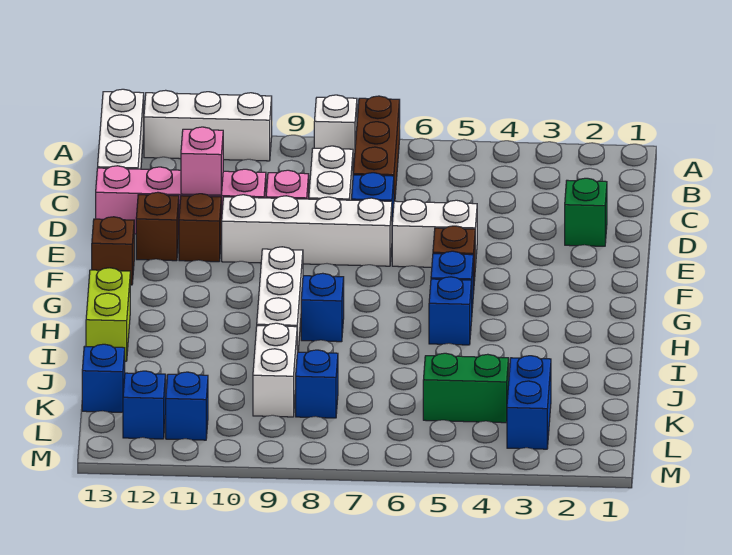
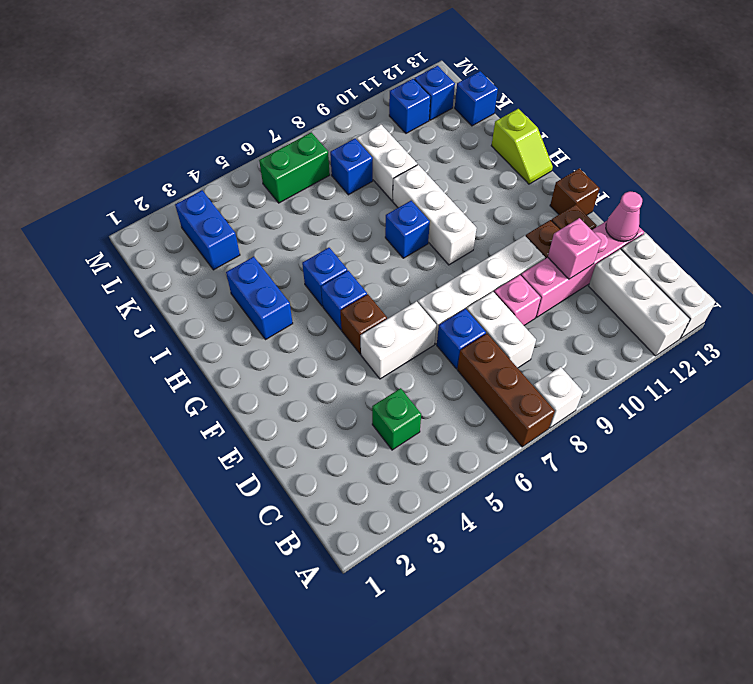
white 1x3 brick [144,90,272,161] -> white 1x3 brick turned to [589,249,690,356]
green 1x1 brick [565,178,607,246] -> green 1x1 brick moved to [372,388,421,450]
none -> pink 1x1 cone [606,191,642,242]
none -> blue 1x2 brick [226,257,293,340]
lime 1x2 brick [86,268,130,361] -> lime 1x2 slope [491,109,553,184]
green 1x2 brick [423,353,509,423] -> green 1x2 brick moved to [259,132,330,203]

